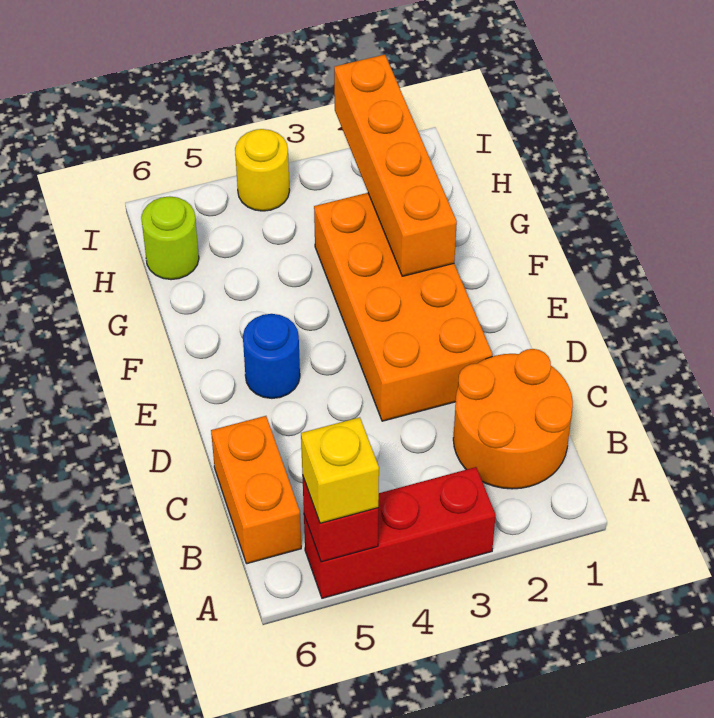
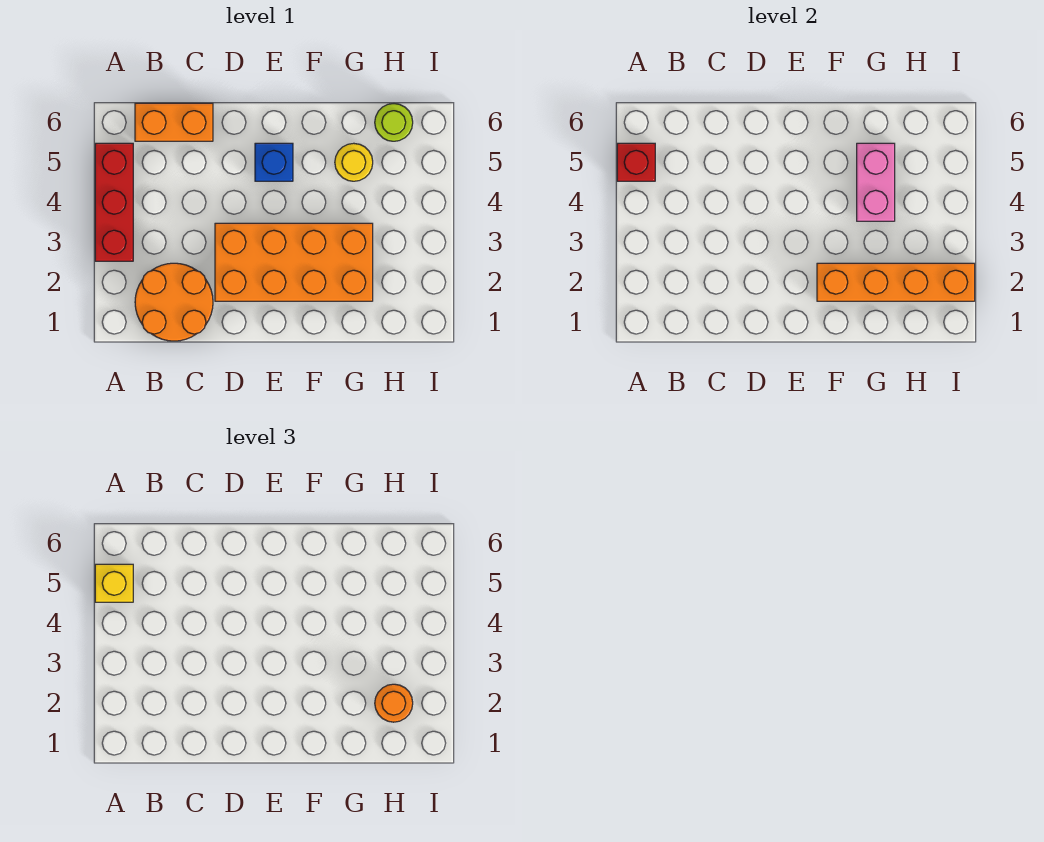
blue 1x1 round brick [243,314,300,398] -> blue 1x1 brick [255,143,293,181]
none -> pink 1x2 brick [857,143,895,221]
none -> orange 1x1 round brick [375,684,413,722]
yellow 1x1 round brick [235,129,290,211] -> yellow 1x1 round brick moved to [335,143,373,181]

